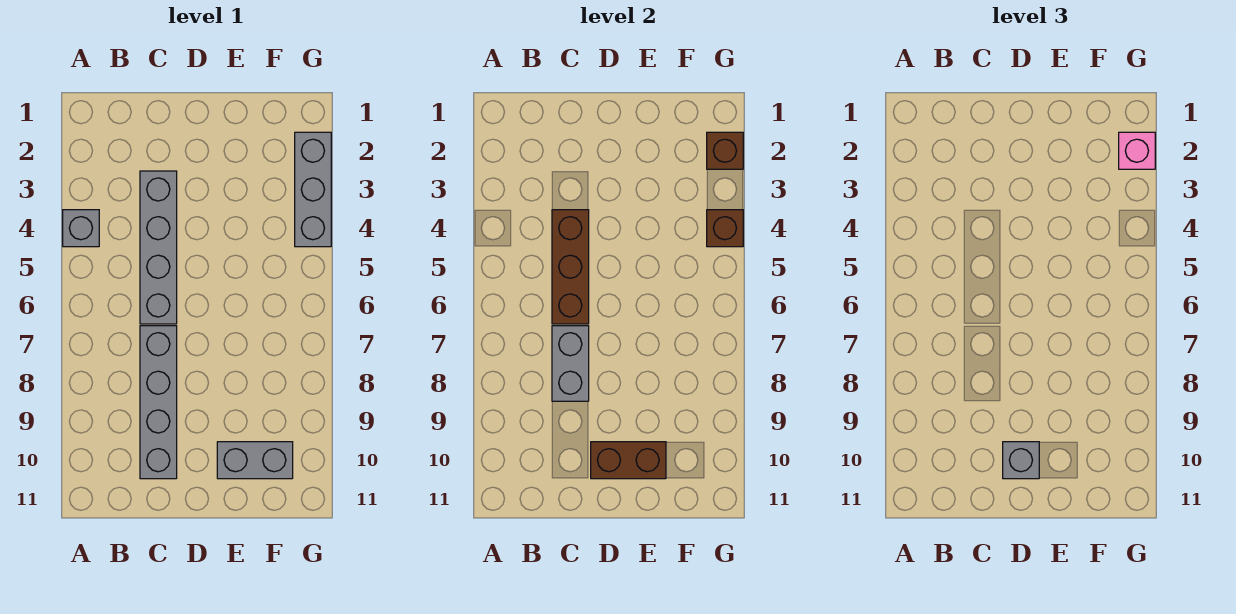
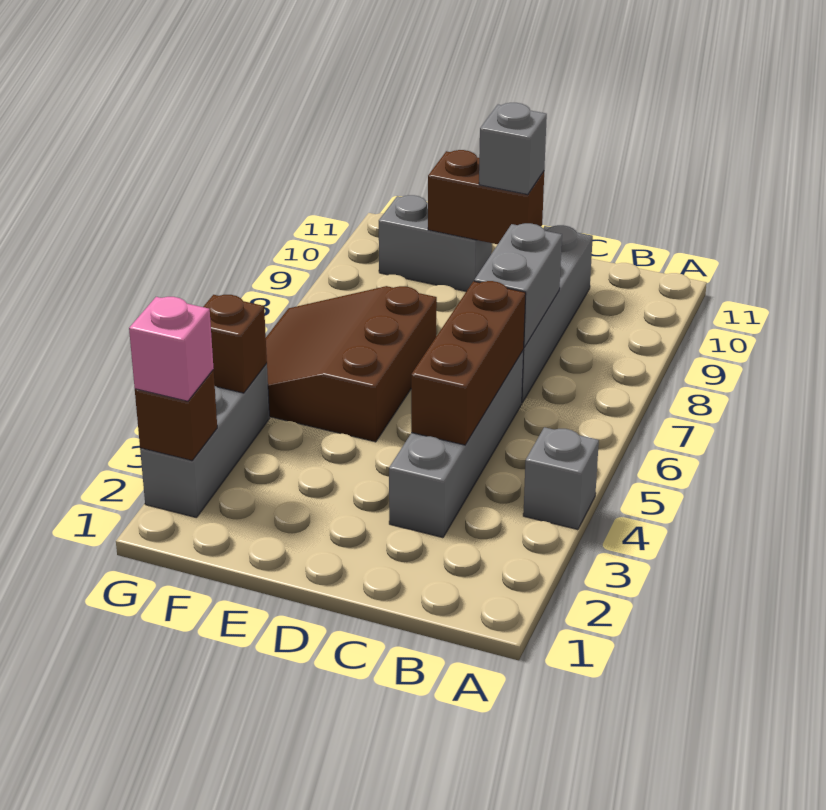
none -> brown 3x3 slope [266,286,437,442]

